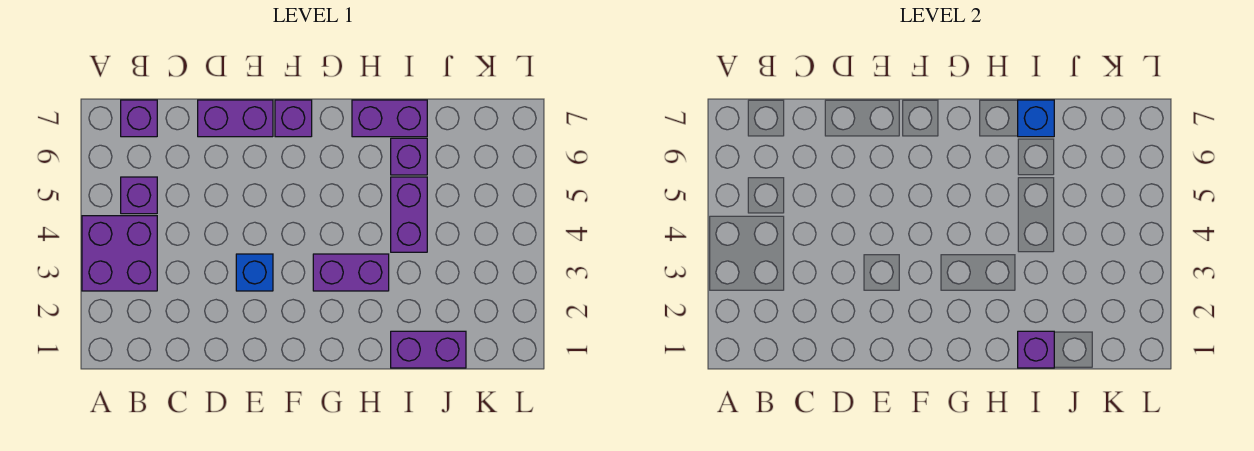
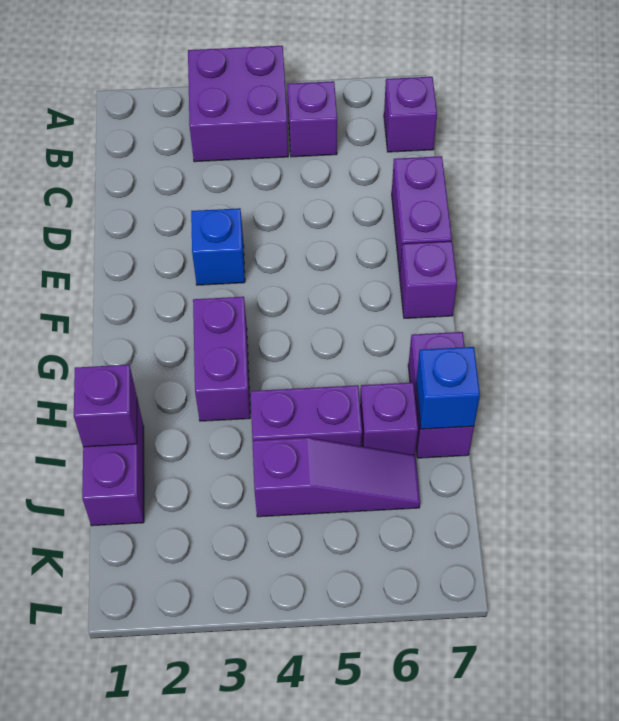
none -> purple 1x3 slope [252,438,420,517]

